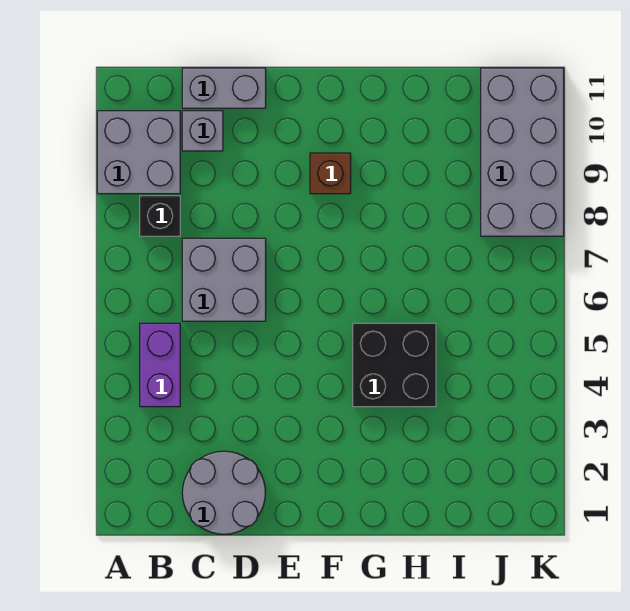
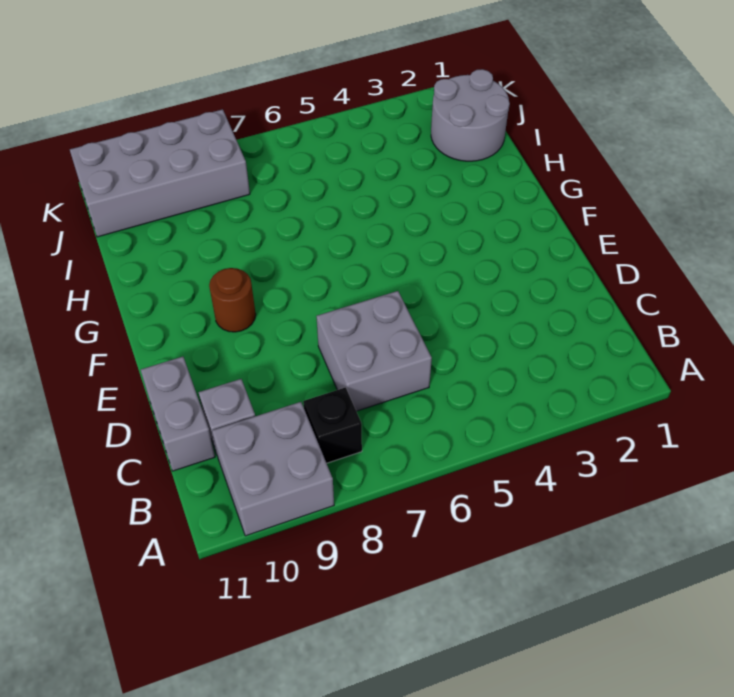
purple 1x2 brick [140,323,180,407] -> none
grey 2x2 round brick [182,451,265,534] -> grey 2x2 round brick moved to [431,69,510,161]
brown 1x1 brick [310,153,351,194] -> brown 1x1 round brick [209,268,256,332]
black 2x2 brick [353,323,436,407] -> none

